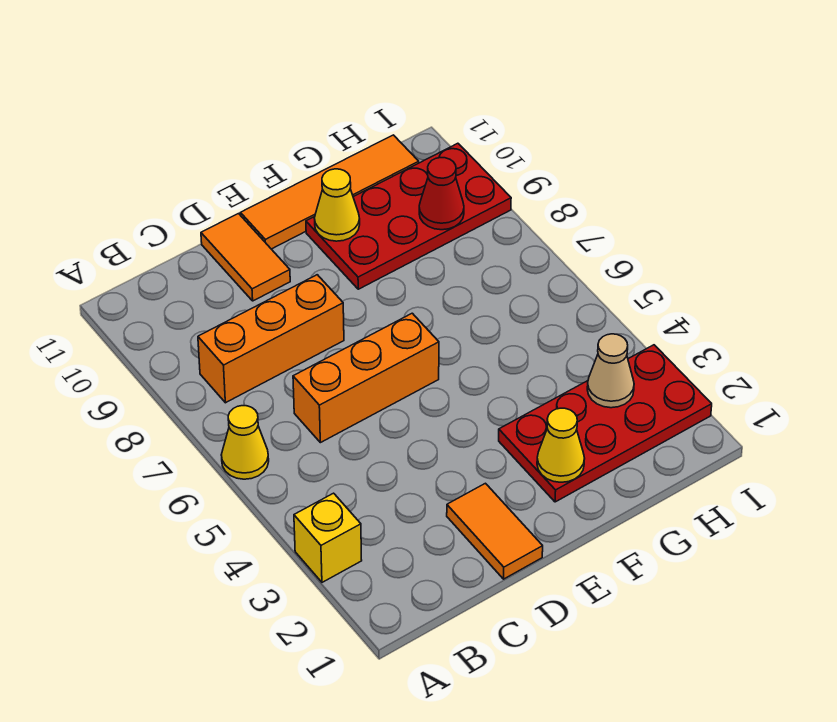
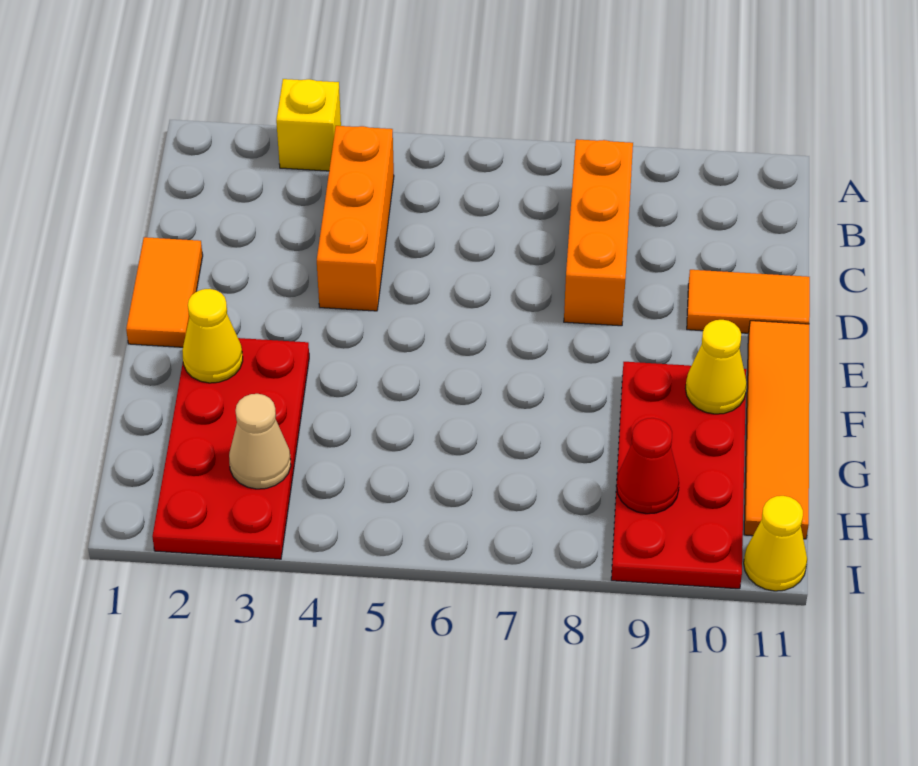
yellow 1x1 cone [221,406,269,479] -> yellow 1x1 cone moved to [744,496,807,591]
orange 1x3 brick [293,313,439,443] -> orange 1x3 brick moved to [317,126,394,311]
orange 1x2 tile [447,483,543,579] -> orange 1x2 tile turned to [126,237,203,347]

